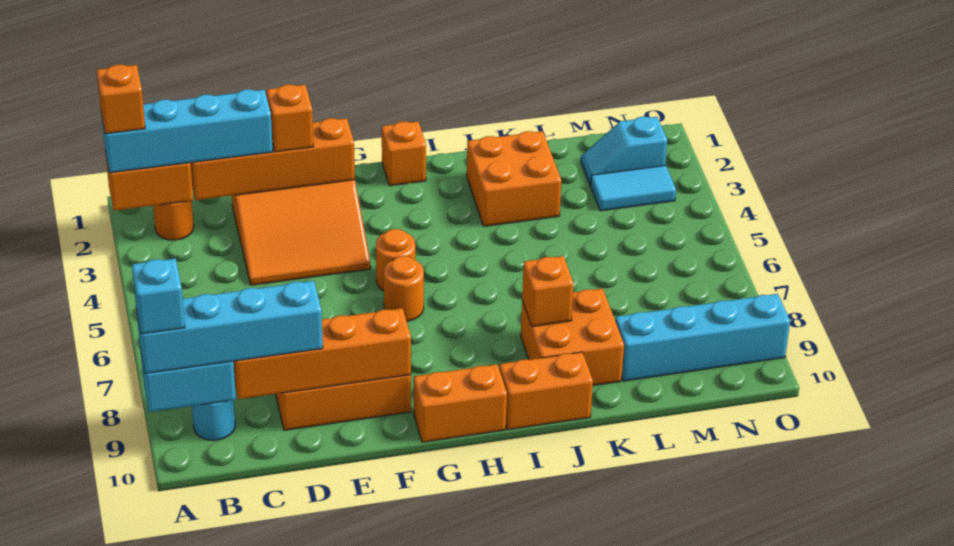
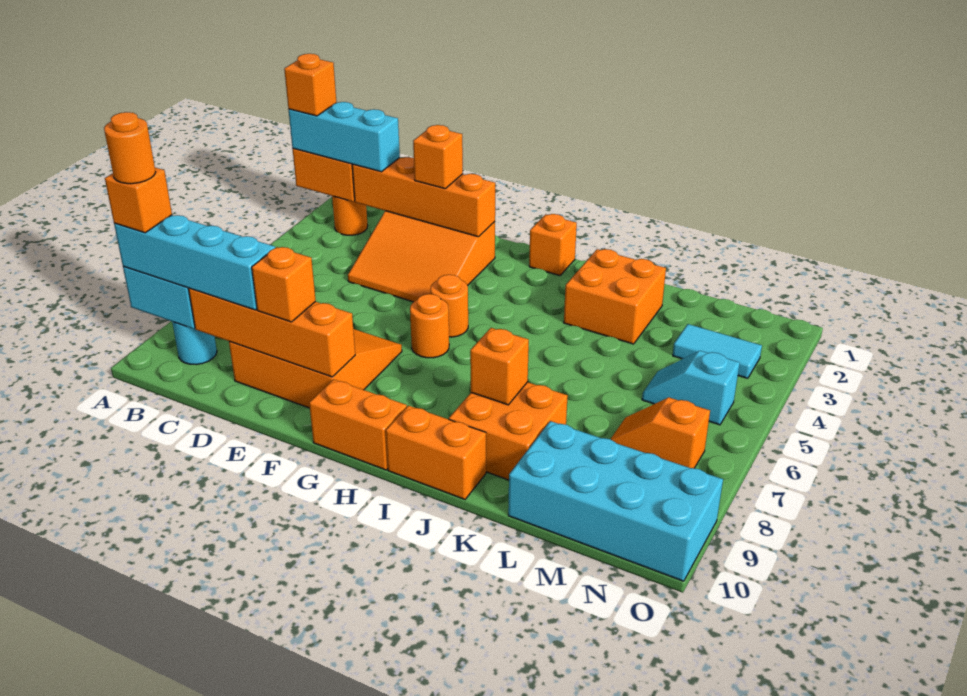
cyan 1x4 brick [101,89,273,173] -> cyan 1x3 brick [289,102,400,172]
cyan 1x1 brick [132,258,185,334] -> orange 1x1 brick [105,168,172,233]
none -> orange 1x1 round brick [104,112,156,184]
none -> orange 1x1 brick [252,247,316,322]
cyan 1x4 brick [615,294,790,381] -> cyan 2x4 brick [508,421,723,581]
cyan 1x2 slope [581,117,667,185] -> cyan 1x2 slope moved to [642,351,740,425]
none -> orange 1x2 slope [610,398,710,468]

